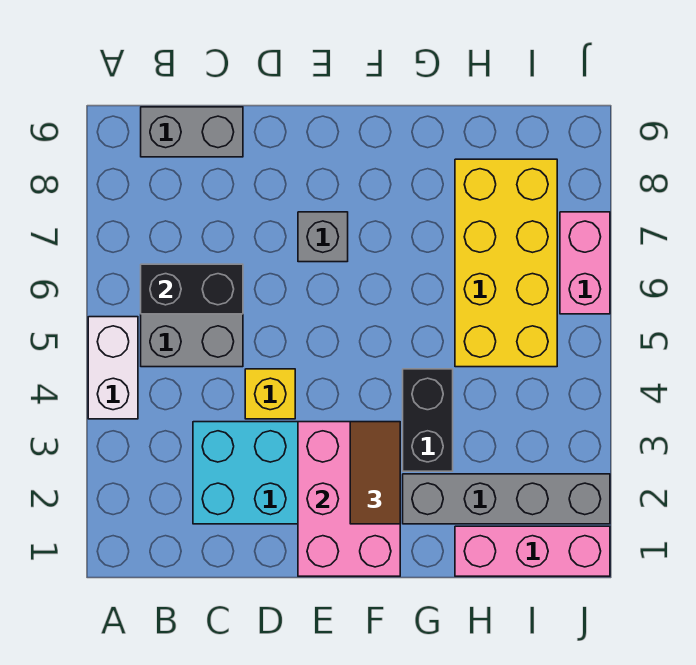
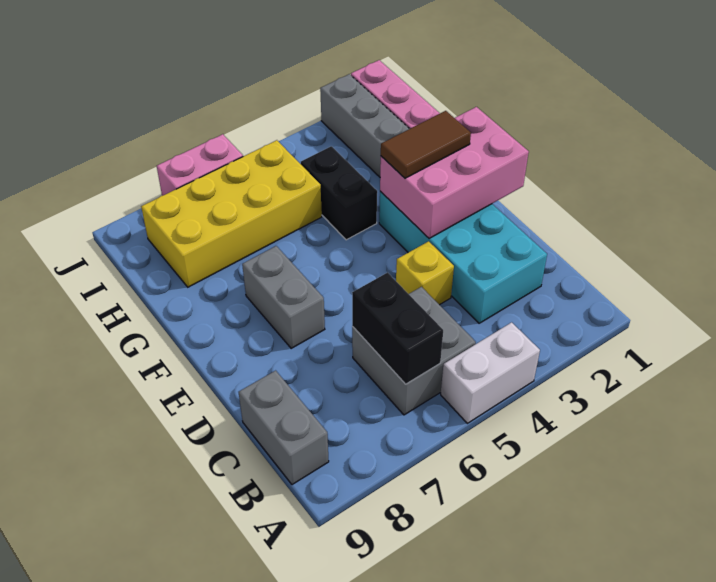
grey 1x1 brick [298,212,348,262] -> grey 1x2 brick [242,246,325,348]
black 1x2 brick [403,369,453,471] -> black 1x2 brick turned to [301,146,377,240]

